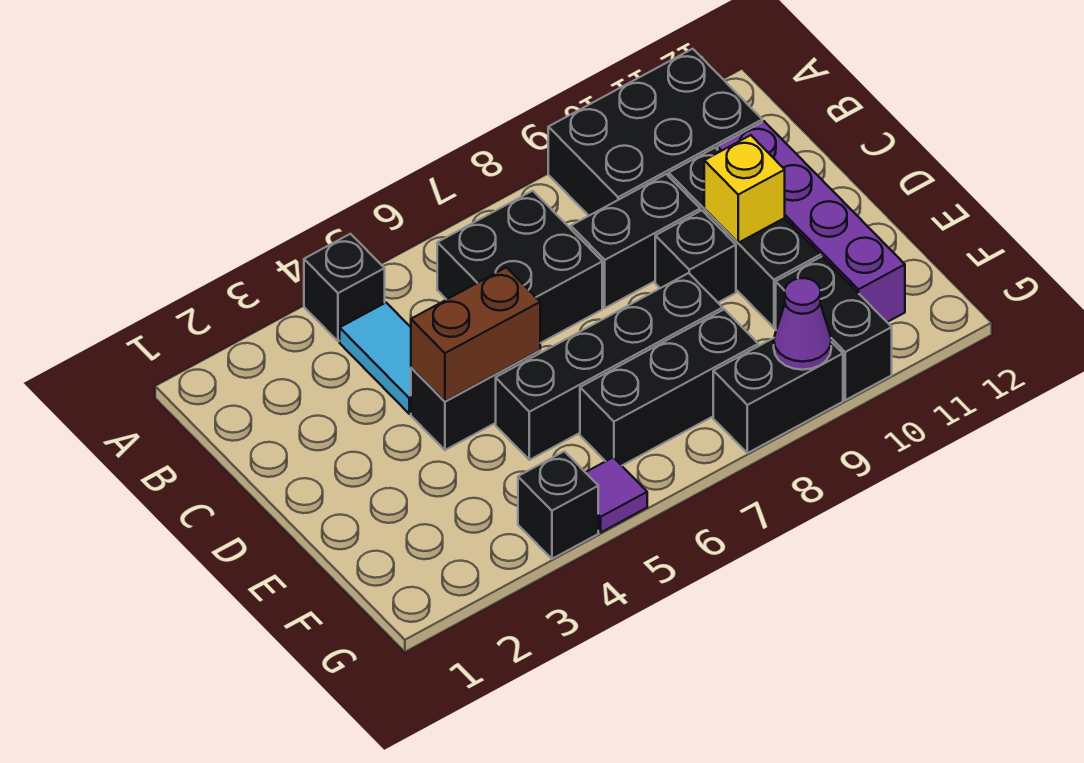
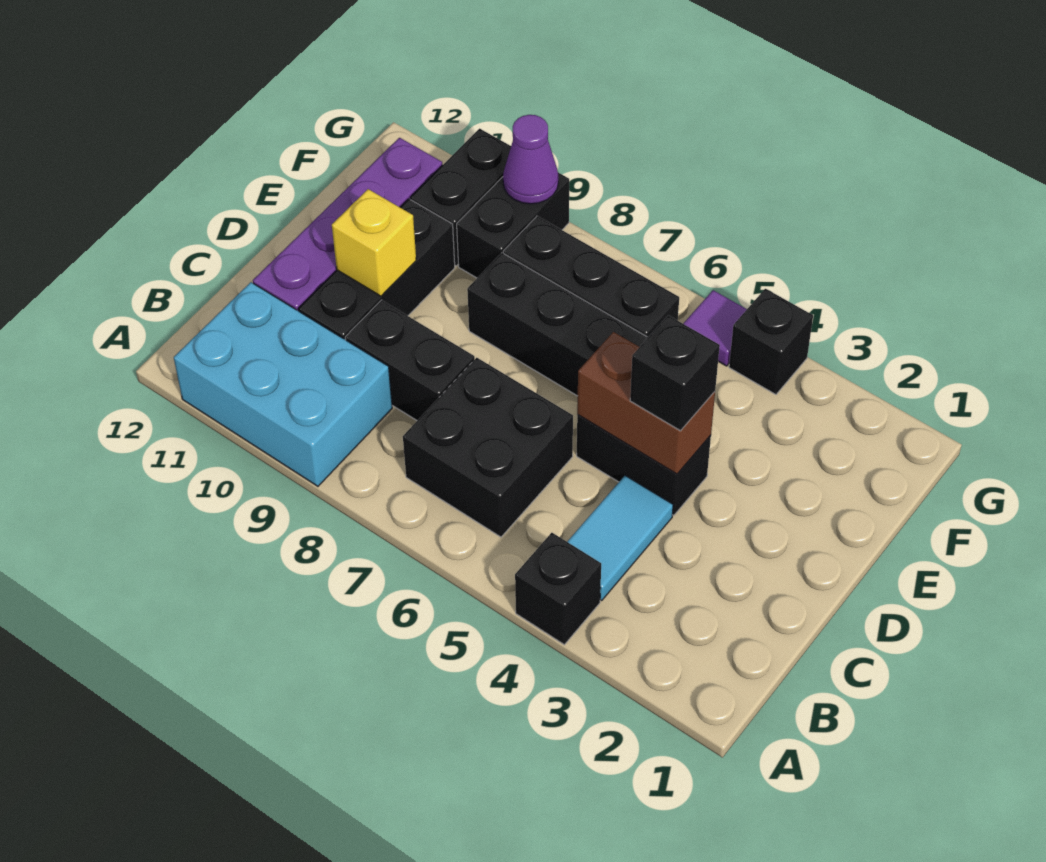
black 2x3 brick [548,49,762,216] -> cyan 2x3 brick [174,282,392,486]
black 1x1 brick [655,210,736,302] -> black 1x1 brick moved to [630,315,720,431]
black 1x2 brick [713,338,843,453] -> black 1x2 brick turned to [457,173,569,278]

